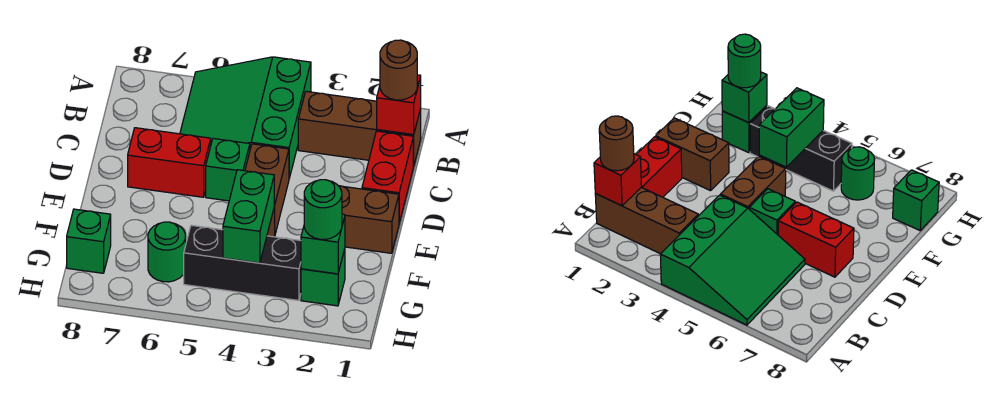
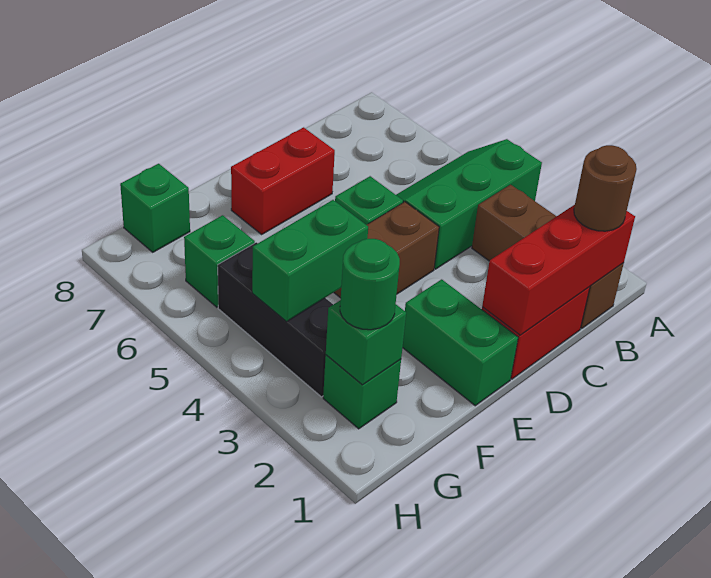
green 3x3 slope [180,57,311,178] -> green 2x3 slope [396,139,542,269]
red 1x1 brick [377,75,421,135] -> red 1x3 brick [482,205,635,335]
red 1x2 brick [128,128,211,197] -> red 1x2 brick turned to [231,127,335,234]
brown 1x2 brick [339,186,399,253] -> green 1x2 brick [403,279,518,406]
green 1x1 round brick [148,222,186,282] -> green 1x1 brick [184,215,255,307]

